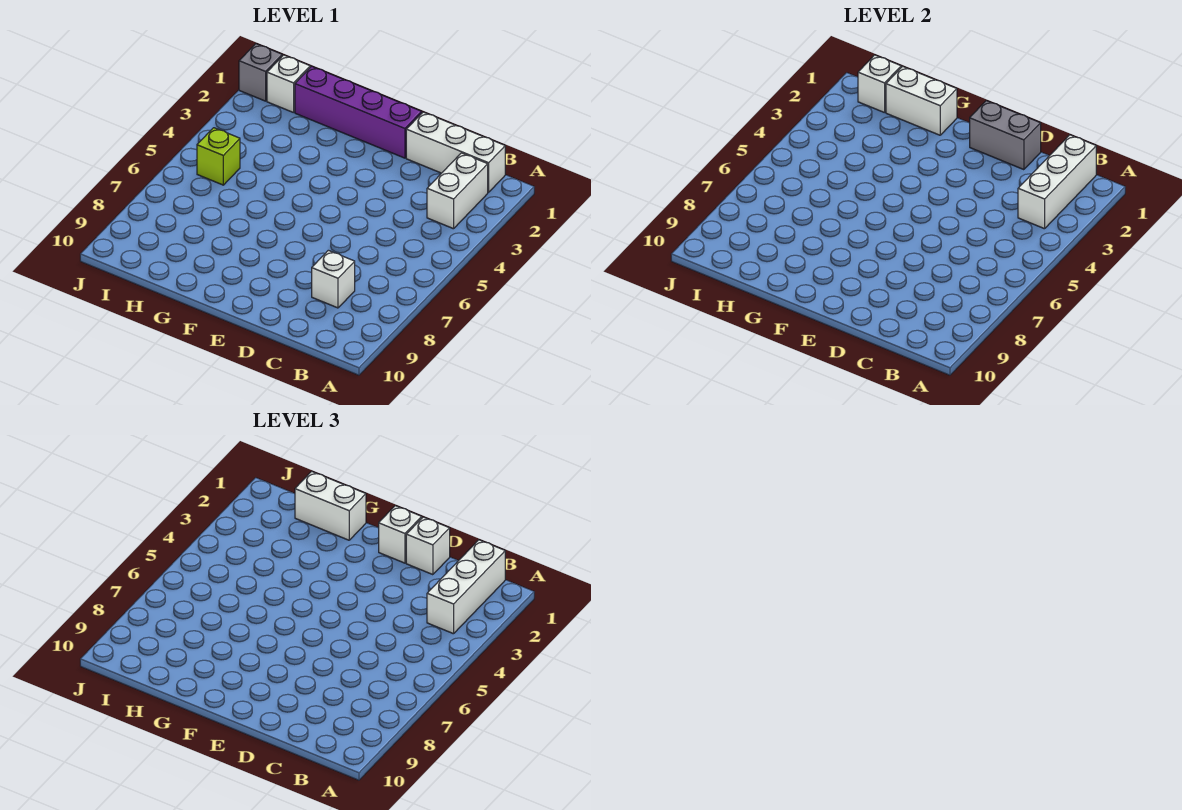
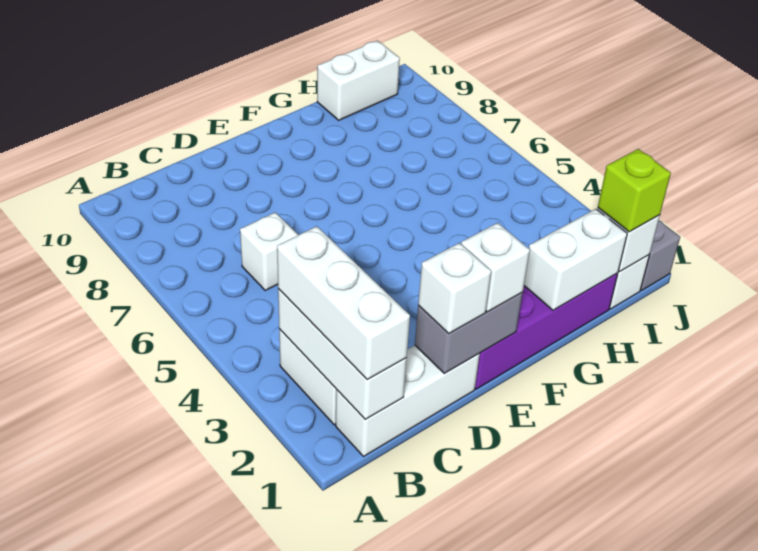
white 1x1 brick [312,250,355,308] -> white 1x1 brick moved to [240,212,298,290]
white 1x2 brick [295,471,366,540] -> white 1x2 brick moved to [317,40,400,120]
lime 1x1 brick [197,128,240,185] -> lime 1x1 brick moved to [598,149,671,232]

